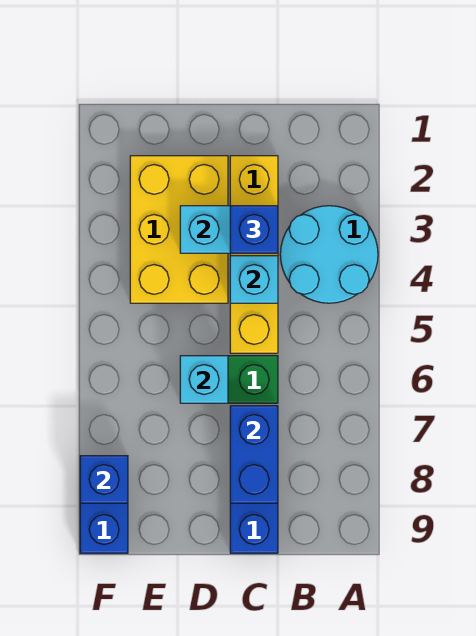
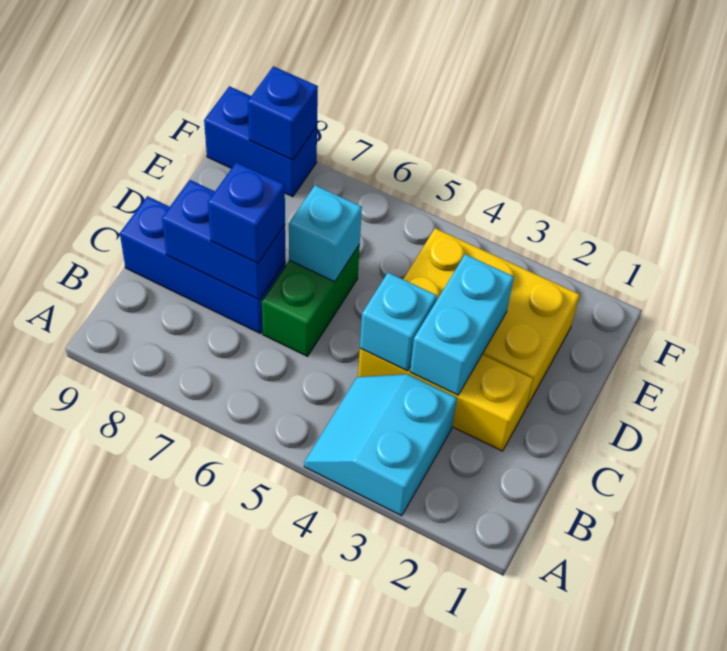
cyan 2x2 round brick [280,206,378,303] -> cyan 2x2 slope [304,374,457,516]
yellow 1x4 brick [230,156,278,353] -> yellow 1x3 brick [358,349,533,451]
blue 1x1 brick [230,206,278,253] -> blue 1x1 brick moved to [208,162,285,263]

